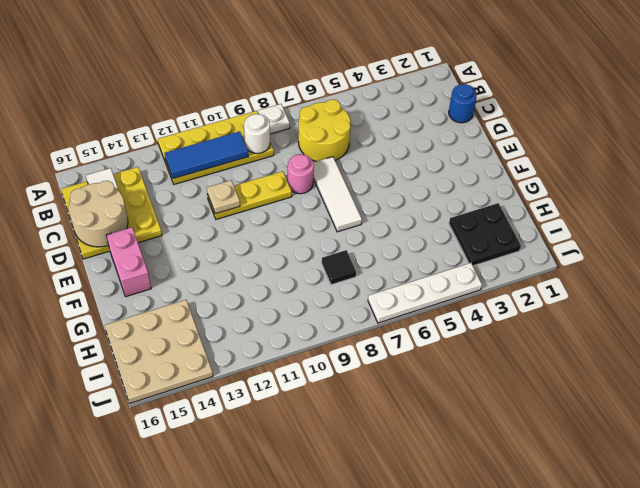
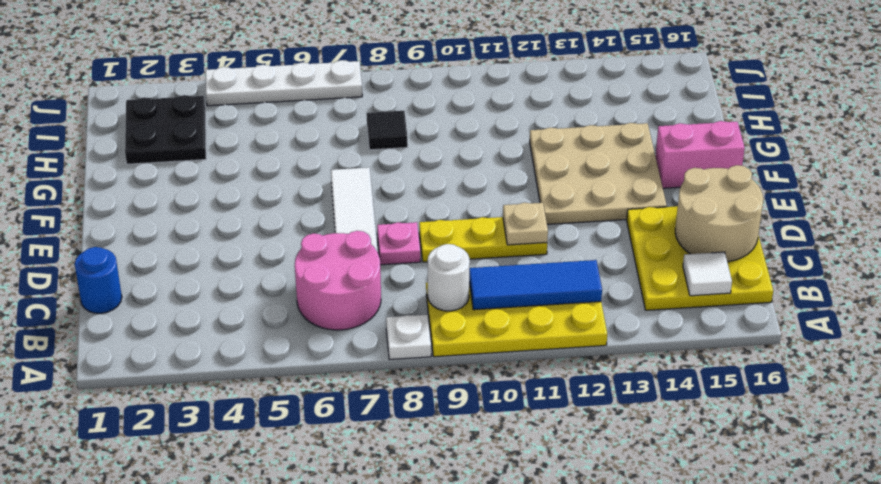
yellow 2x2 round brick [298,100,351,161] -> pink 2x2 round brick [295,231,381,330]
pink 1x1 round brick [288,154,314,194] -> pink 1x1 plate [377,222,421,265]
pink 1x2 brick [106,227,151,297] -> pink 1x2 brick turned to [655,121,745,188]
tan 3x3 plate [104,300,213,404] -> tan 3x3 plate moved to [530,123,667,224]

